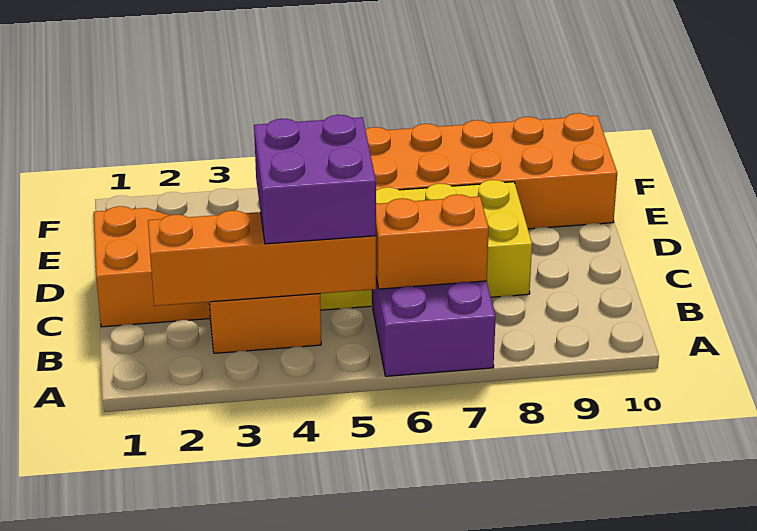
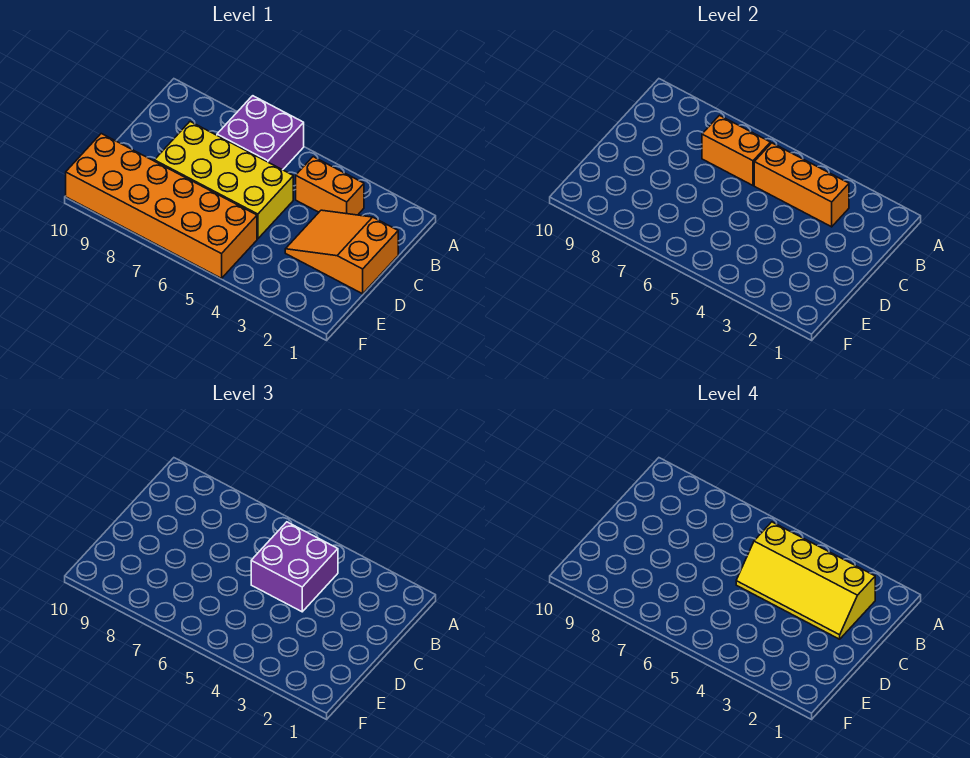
orange 1x4 brick [148,211,376,306] -> orange 1x3 brick [754,143,849,227]
none -> yellow 2x4 slope [736,522,875,639]

